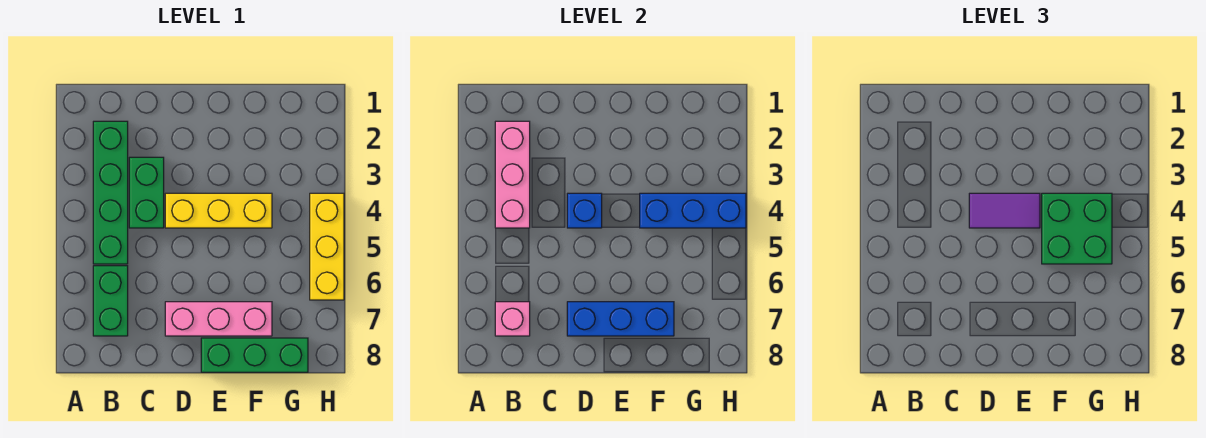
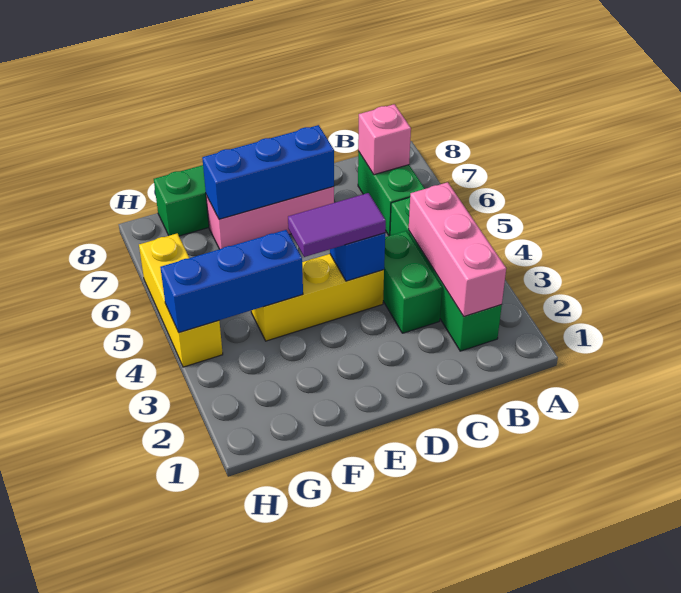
green 2x2 brick [1042,193,1112,264] -> none

